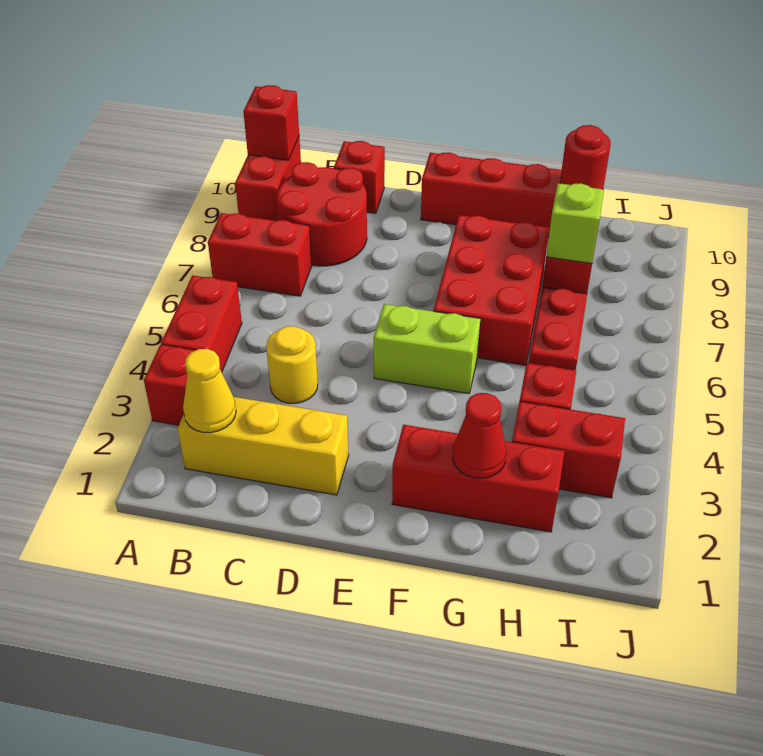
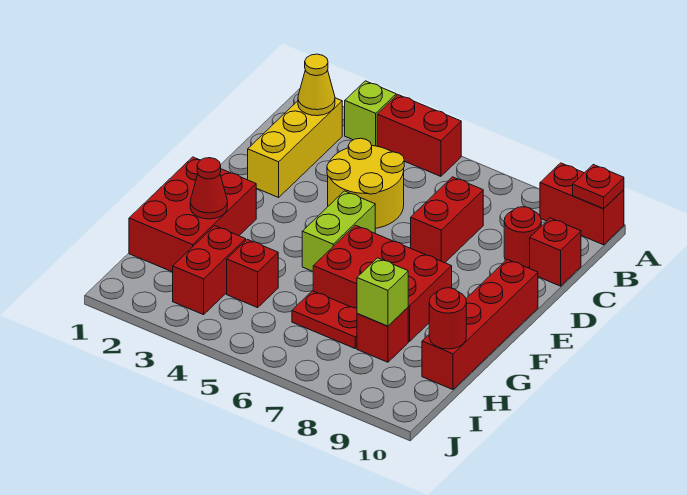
red 1x1 brick [144,345,195,425] -> lime 1x1 brick [345,81,396,146]
red 1x2 brick [208,213,312,296] -> red 1x2 brick moved to [411,177,483,263]
red 1x1 brick [243,85,299,160] -> red 1x1 plate [573,165,624,209]
red 2x2 round brick [277,162,367,266] -> red 1x1 round brick [504,207,541,268]
yellow 1x1 round brick [266,326,318,403] -> yellow 2x2 round brick [327,138,404,228]
red 1x3 brick [392,425,565,532] -> red 2x3 brick [129,157,256,272]

